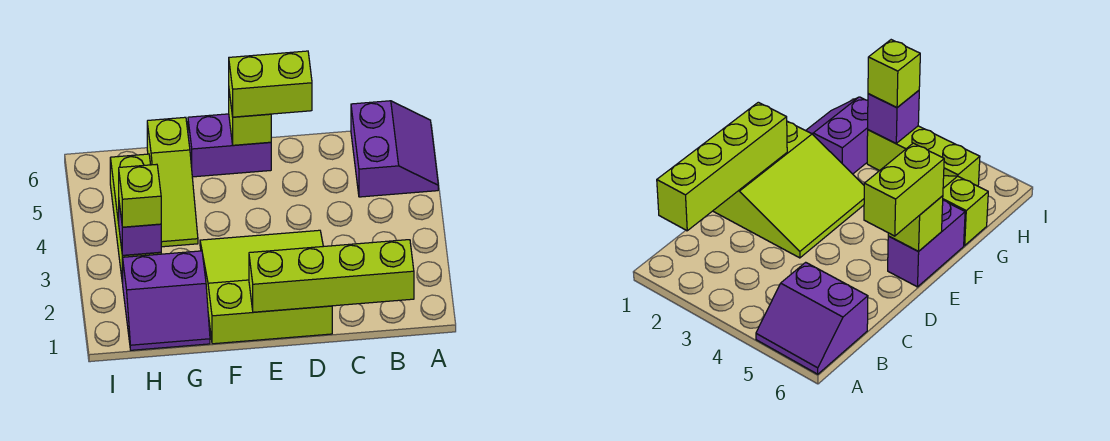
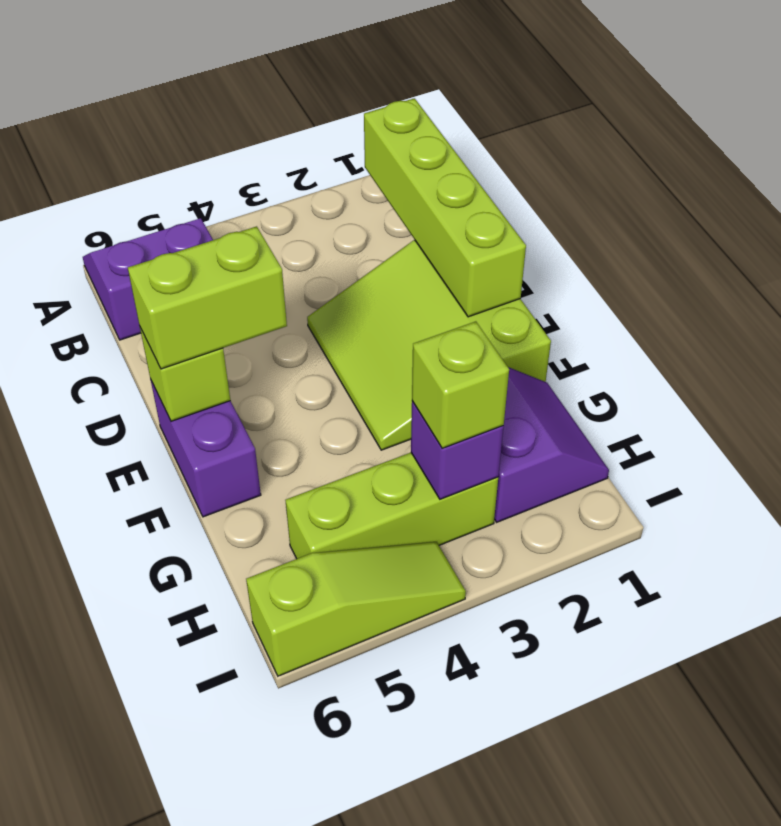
lime 1x2 brick [229,51,312,117] -> lime 1x2 brick turned to [128,226,287,369]
lime 1x3 slope [147,117,198,247] -> lime 1x3 slope moved to [246,542,466,676]

